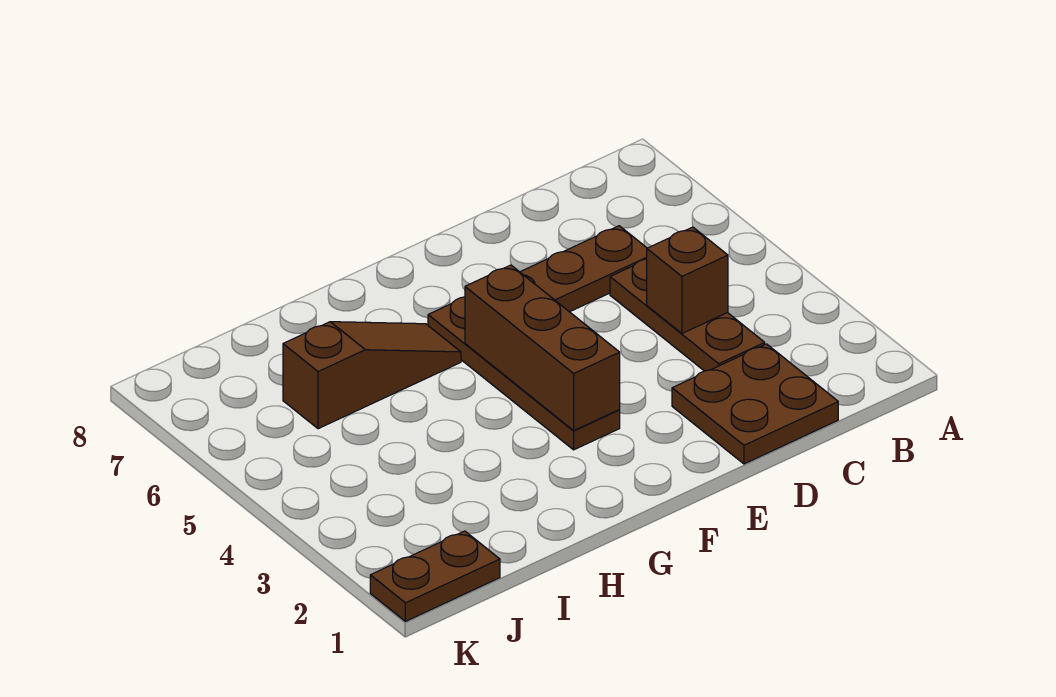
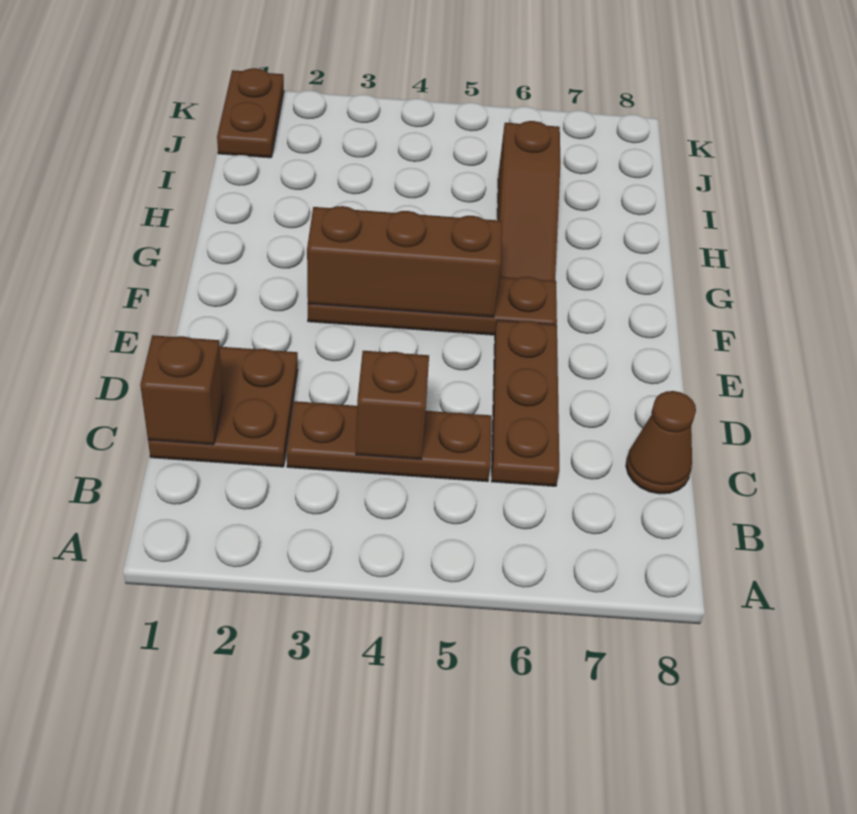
none -> brown 1x1 brick [140,335,223,445]
none -> brown 1x1 cone [626,391,696,494]

